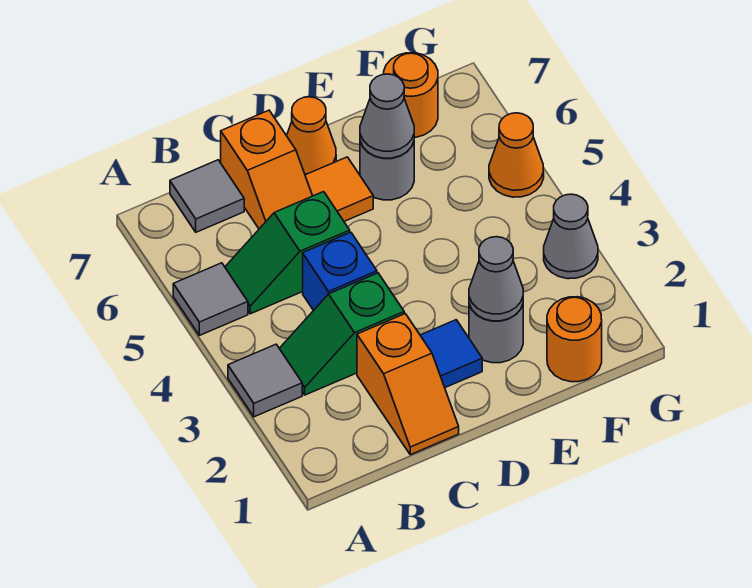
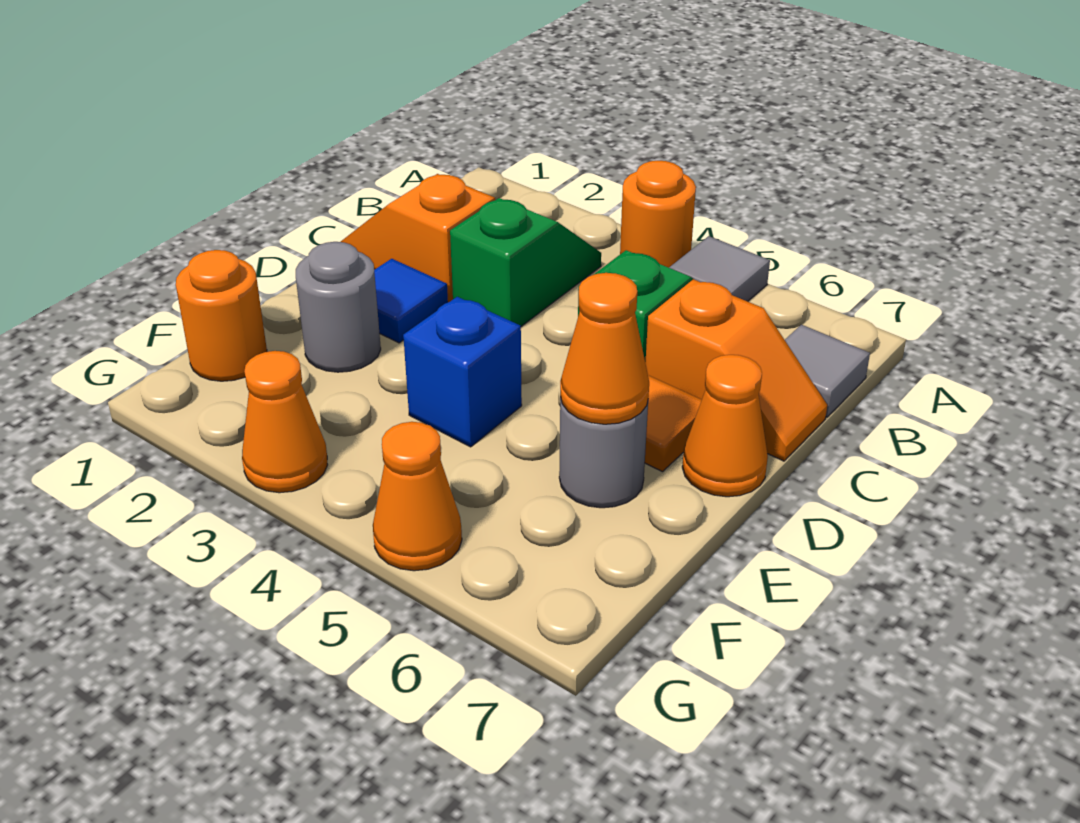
grey 1x1 tile [228,344,302,417] -> none
blue 1x1 brick [303,232,377,311] -> blue 1x1 brick moved to [403,297,522,447]
orange 1x2 slope [221,110,312,229] -> orange 1x2 slope turned to [645,279,827,461]
grey 1x1 cone [469,237,523,321] -> none
grey 1x1 cone [360,74,414,158] -> orange 1x1 cone [560,273,649,424]
orange 1x1 round brick [384,53,438,137] -> orange 1x1 round brick moved to [620,161,696,268]
grey 1x1 cone [544,194,598,279] -> orange 1x1 cone [242,351,328,493]

